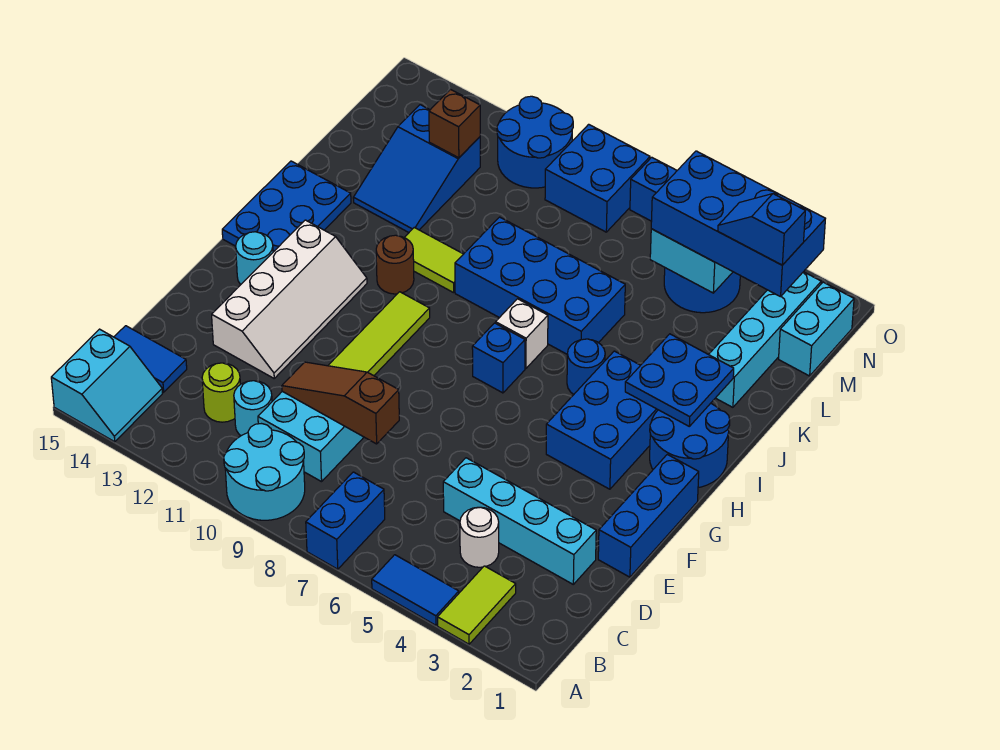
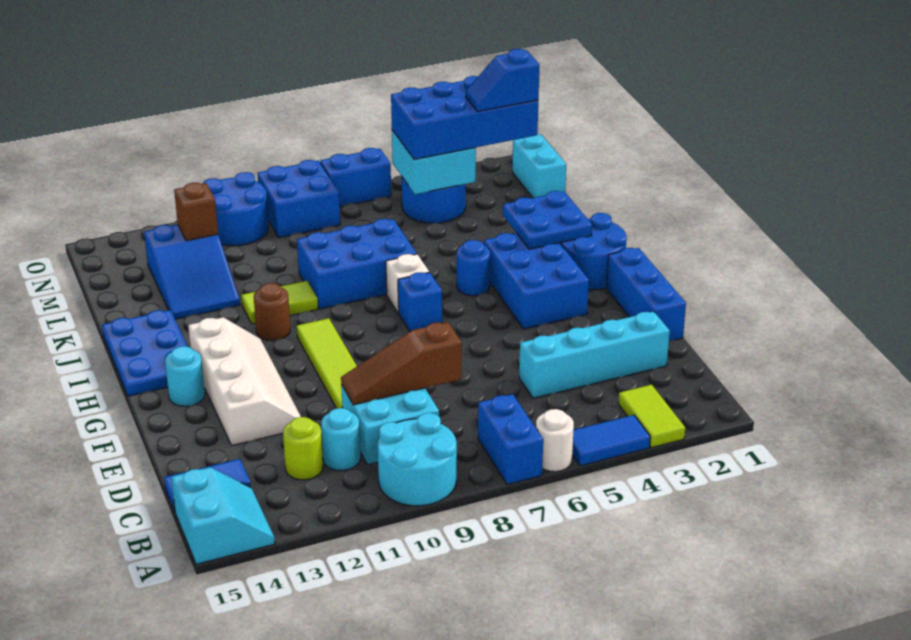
white 1x1 round brick [460,507,499,567] -> white 1x1 round brick moved to [536,409,574,472]
blue 2x4 brick [455,217,625,354] -> blue 2x3 brick [297,219,417,309]
cyan 1x4 brick [709,272,821,407] -> none

